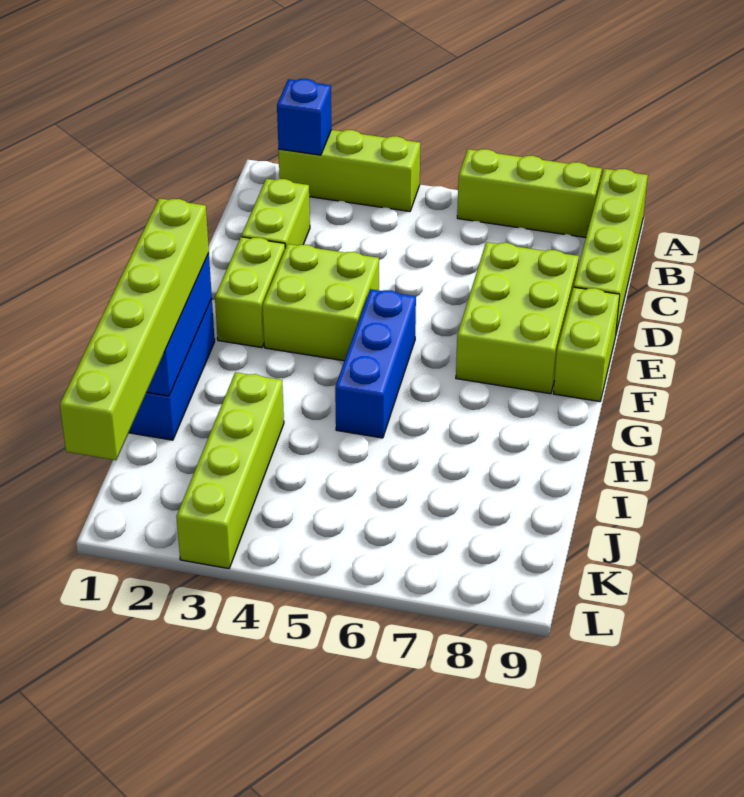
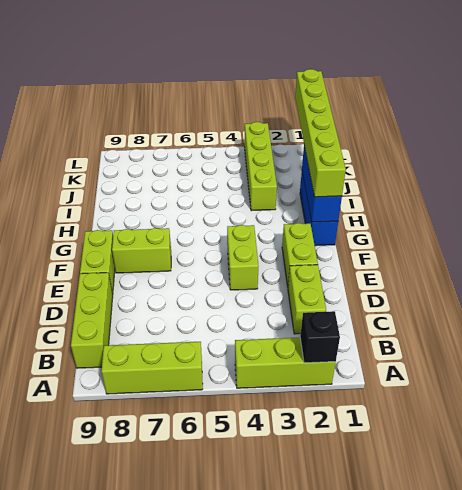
blue 1x1 brick [277,79,332,155] -> black 1x1 brick [300,311,340,363]
lime 1x4 brick [574,169,648,333] -> lime 1x3 brick [71,273,113,368]
lime 2x3 brick [456,242,579,394] -> lime 1x2 brick [112,228,171,273]
lime 2x2 brick [263,244,379,361] -> lime 1x2 brick [227,225,259,290]
blue 1x3 brick [335,289,416,438] -> none

